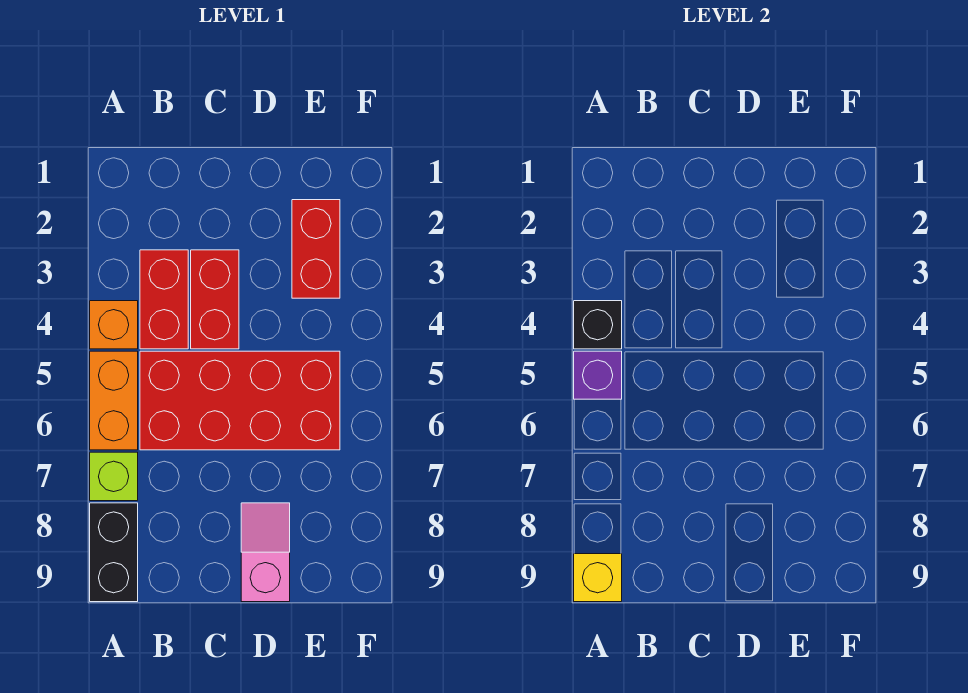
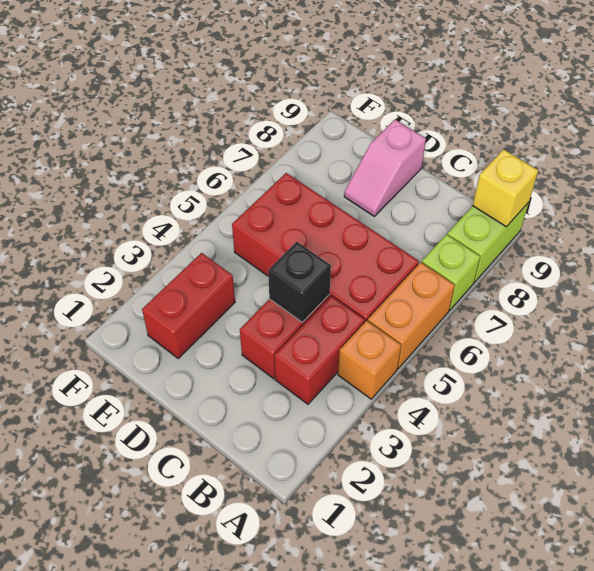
black 1x1 brick [574,301,622,349] -> black 1x1 brick moved to [268,242,331,322]
purple 1x1 brick [574,351,622,399] -> none
black 1x2 brick [90,503,138,602] -> lime 1x2 brick [447,202,529,282]

